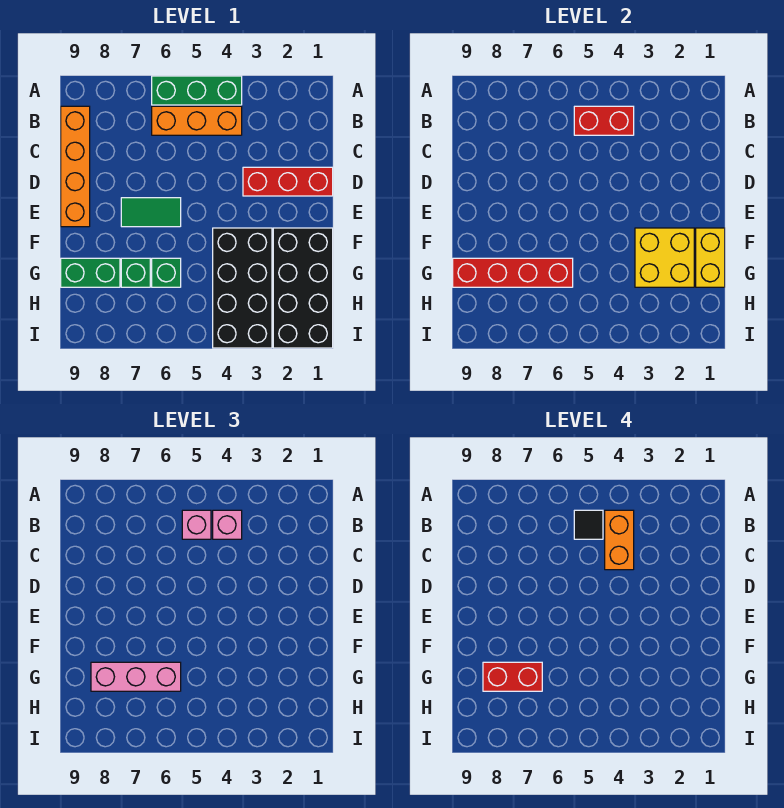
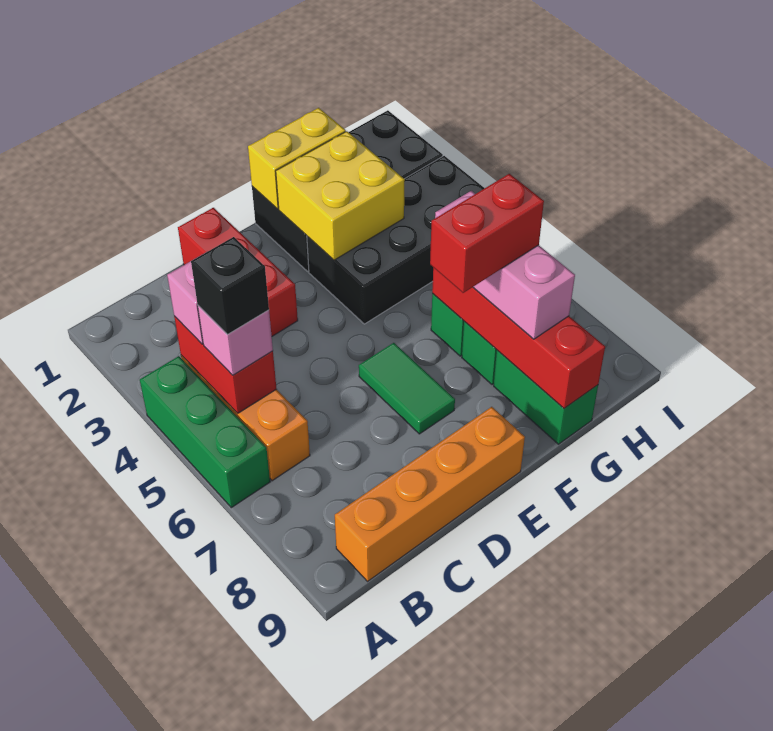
orange 1x2 brick [605,510,634,570] -> none
black 1x1 tile [574,510,603,539] -> black 1x1 brick [191,237,269,335]
red 1x2 brick [483,662,542,691] -> red 1x2 brick turned to [430,174,544,293]

